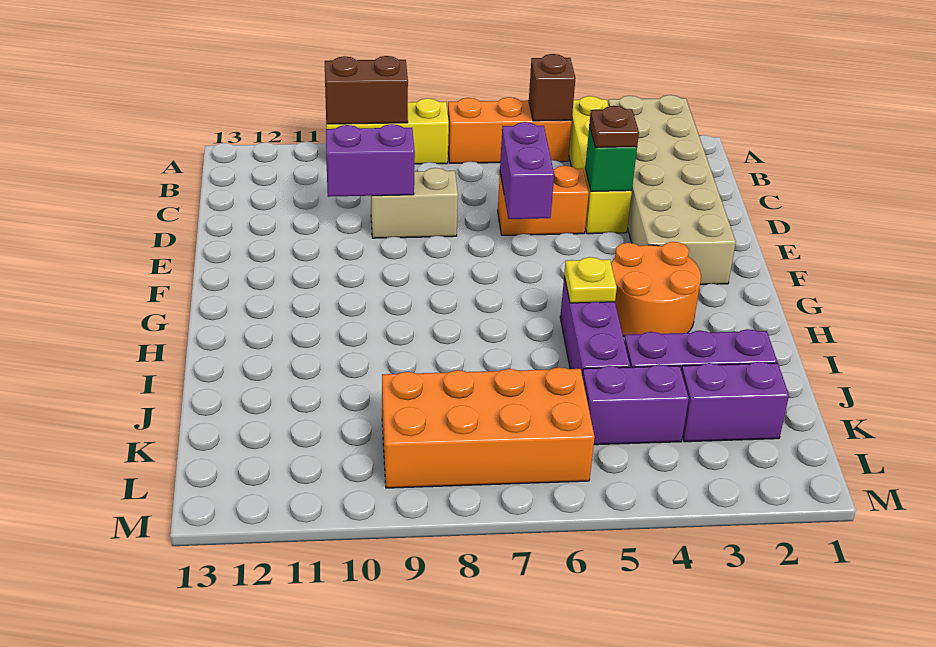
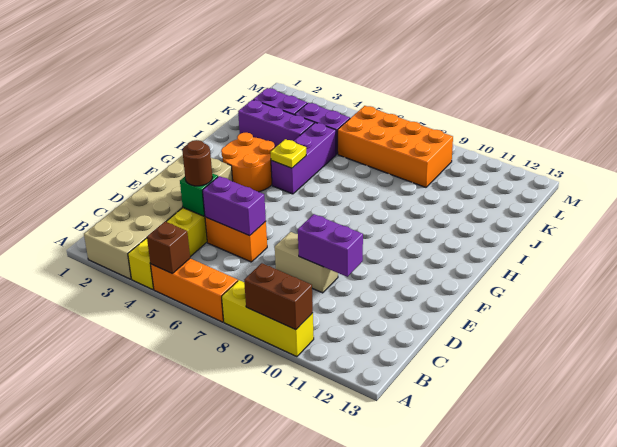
brown 1x1 plate [589,106,639,148] -> brown 1x1 round brick [182,140,212,186]
purple 1x2 brick [500,122,554,219] -> purple 1x2 brick turned to [202,176,266,236]

